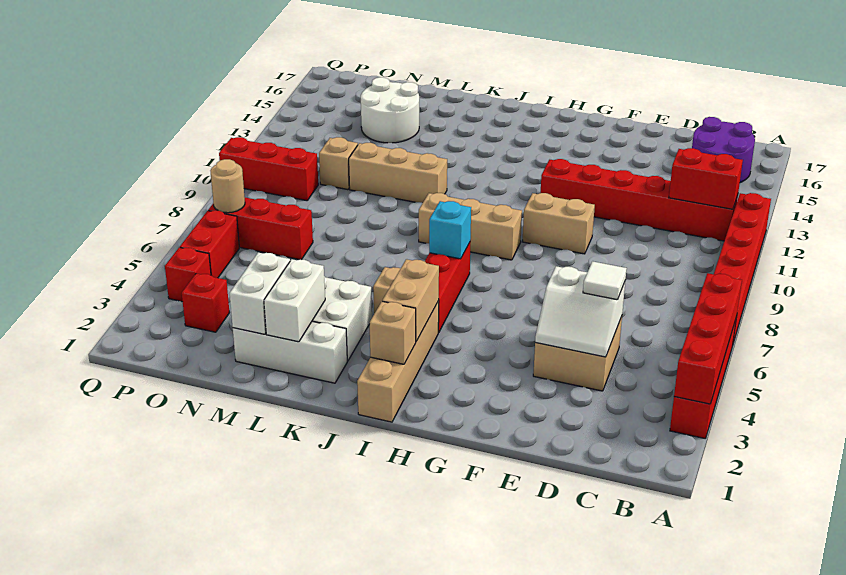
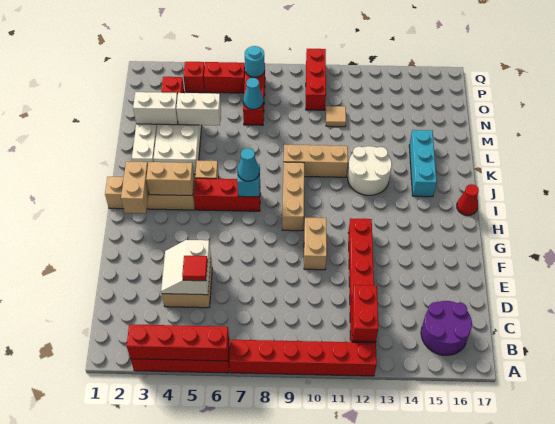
white 1x1 tile [583,261,627,300] -> red 1x1 tile [182,256,208,281]
tan 1x1 brick [370,301,416,364] -> tan 1x2 brick [121,162,149,213]
none -> cyan 1x1 cone [238,148,259,181]
none -> red 1x1 cone [457,184,479,215]
none -> cyan 1x3 brick [409,130,437,197]
tan 1x3 brick [349,143,447,203] -> tan 1x3 brick turned to [284,145,348,177]
white 1x2 brick [264,259,325,342] -> white 1x2 brick moved to [176,93,221,125]
white 2x2 round brick [361,77,419,143] -> white 2x2 round brick moved to [347,146,392,195]
none -> cyan 1x1 cone [243,78,263,109]
tan 1x1 brick [319,137,358,190] -> tan 1x1 tile [326,106,346,127]
tan 1x1 round brick [210,159,245,213] -> cyan 1x1 round brick [245,46,265,77]

